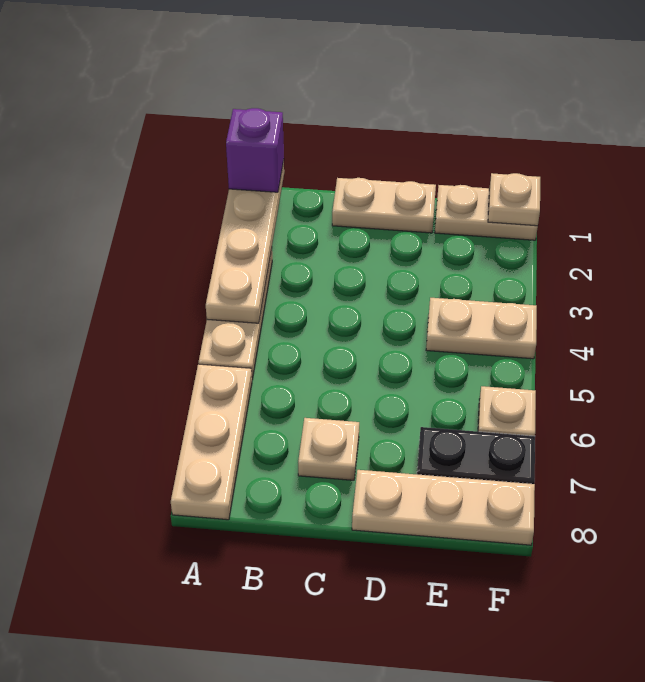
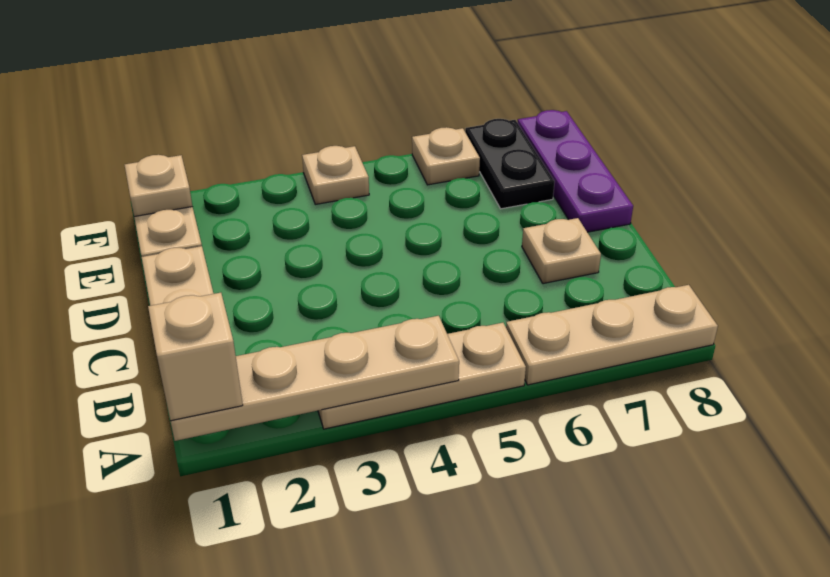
purple 1x1 brick [226,108,284,192] -> tan 1x1 brick [148,293,243,421]
tan 1x3 plate [352,470,535,545] -> purple 1x3 plate [518,110,633,232]
tan 1x2 plate [426,298,537,359] -> tan 1x1 plate [302,146,369,204]

